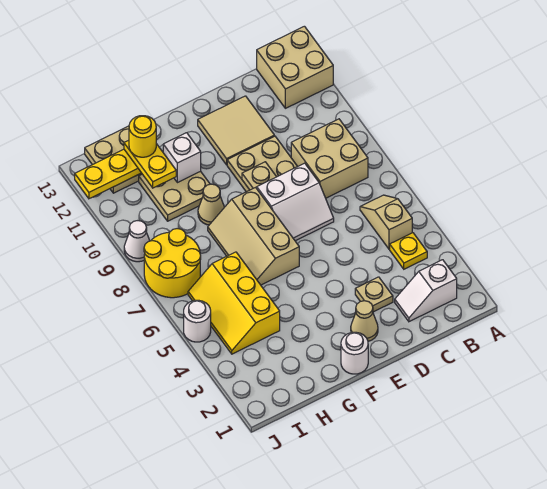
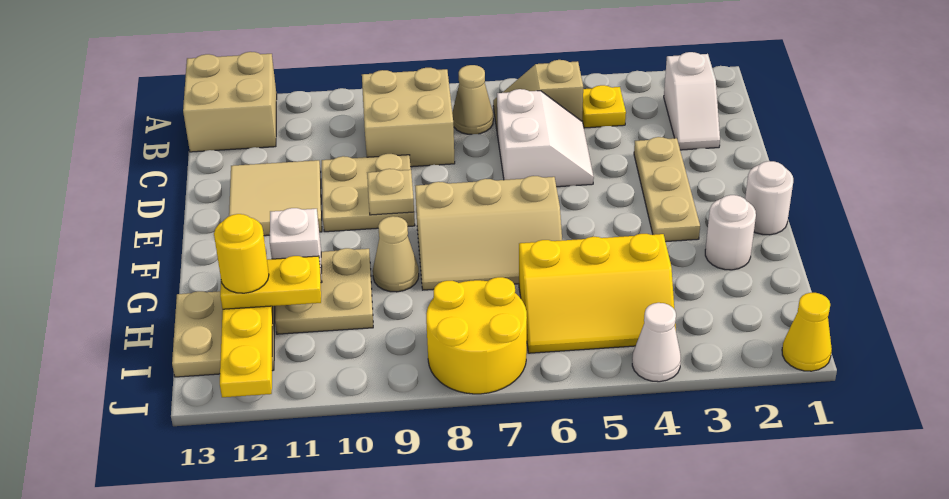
tan 1x1 plate [355,277,393,312] -> tan 1x3 plate [634,137,700,242]
white 2x2 slope [257,163,334,241] -> white 2x2 slope moved to [497,89,594,187]
tan 1x1 cone [351,301,378,341] -> tan 1x1 cone moved to [452,65,493,134]
none -> yellow 1x1 cone [782,293,832,371]
white 1x1 round brick [184,300,211,342] -> white 1x1 round brick moved to [705,195,756,270]
white 1x1 cone [124,221,150,262] -> white 1x1 cone moved to [632,303,681,382]

